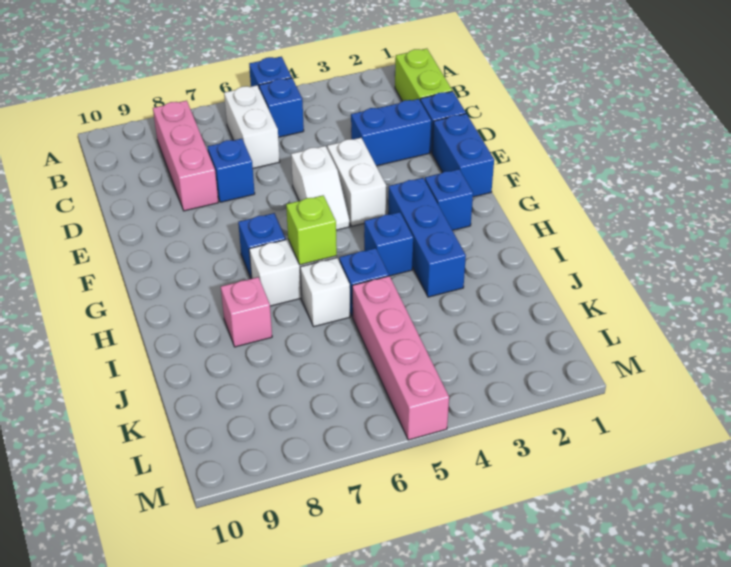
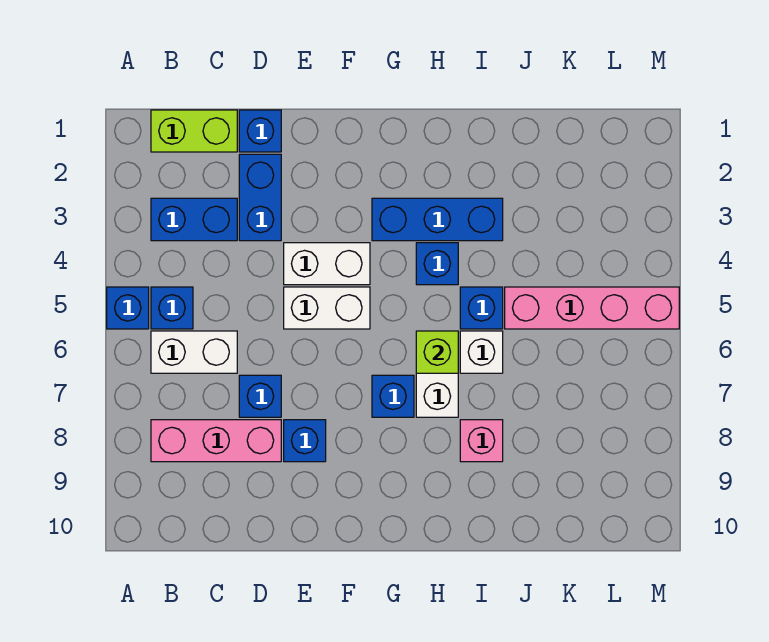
blue 1x2 brick [432,114,494,197] -> blue 1x2 brick moved to [151,198,237,241]
white 1x2 slope [291,146,350,230] -> white 1x2 brick [284,287,370,329]
blue 1x1 brick [425,169,473,230] -> blue 1x1 brick moved to [284,420,326,462]

